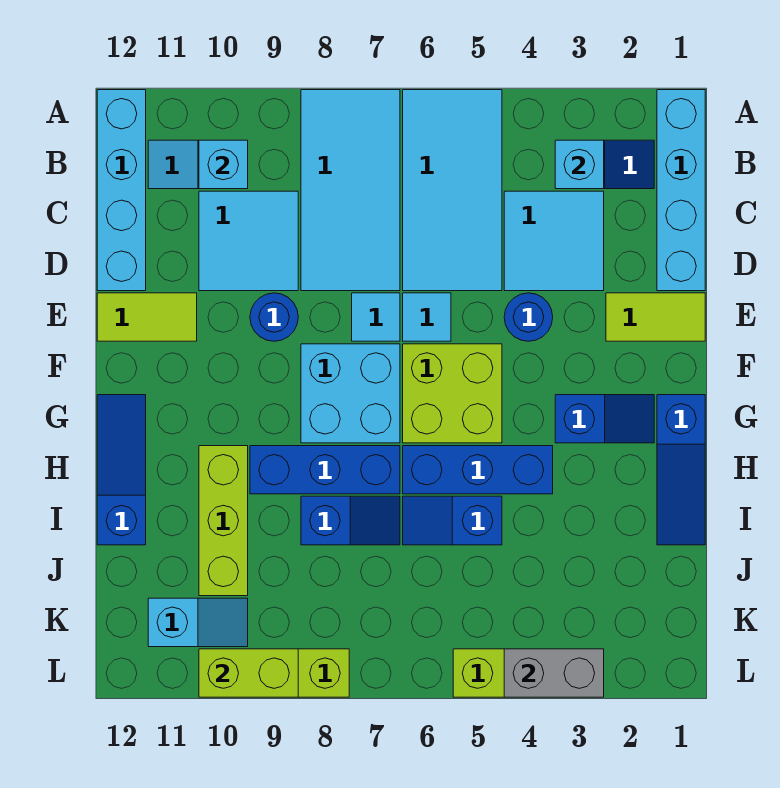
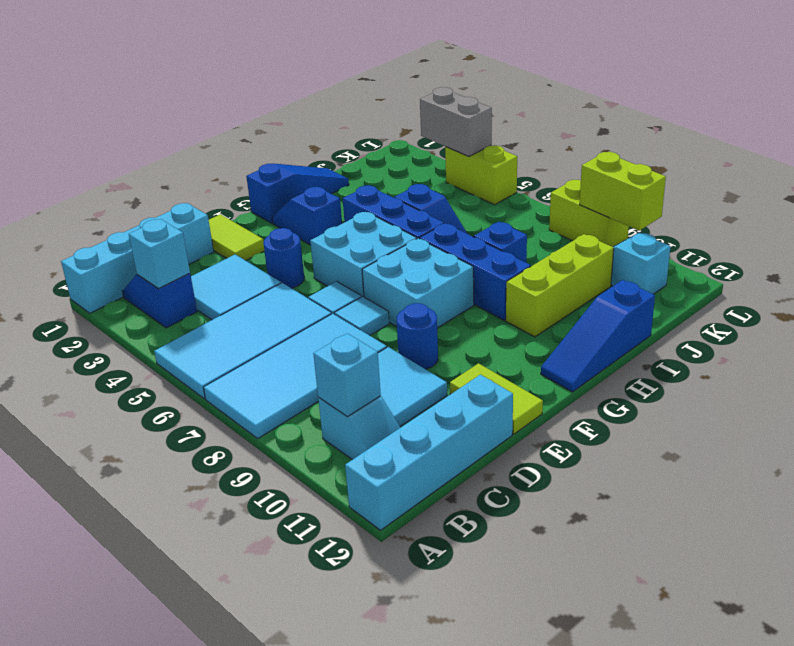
lime 2x2 brick [403,344,502,443] -> cyan 2x2 brick [310,212,417,297]

